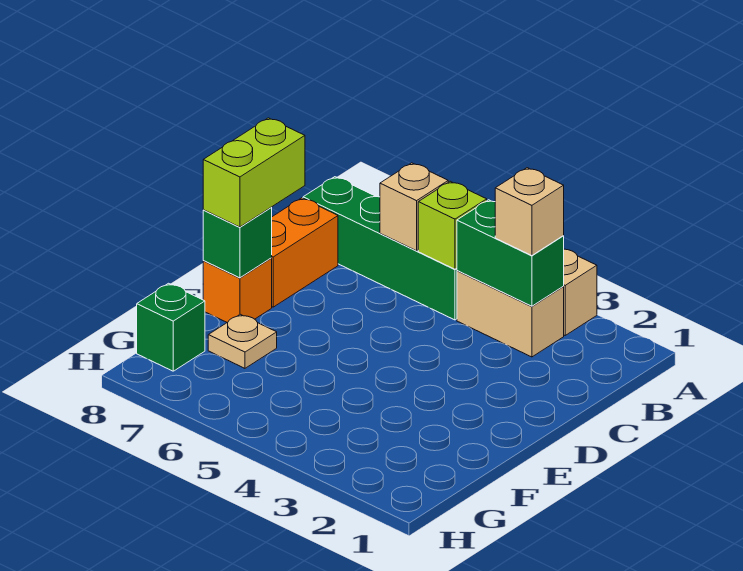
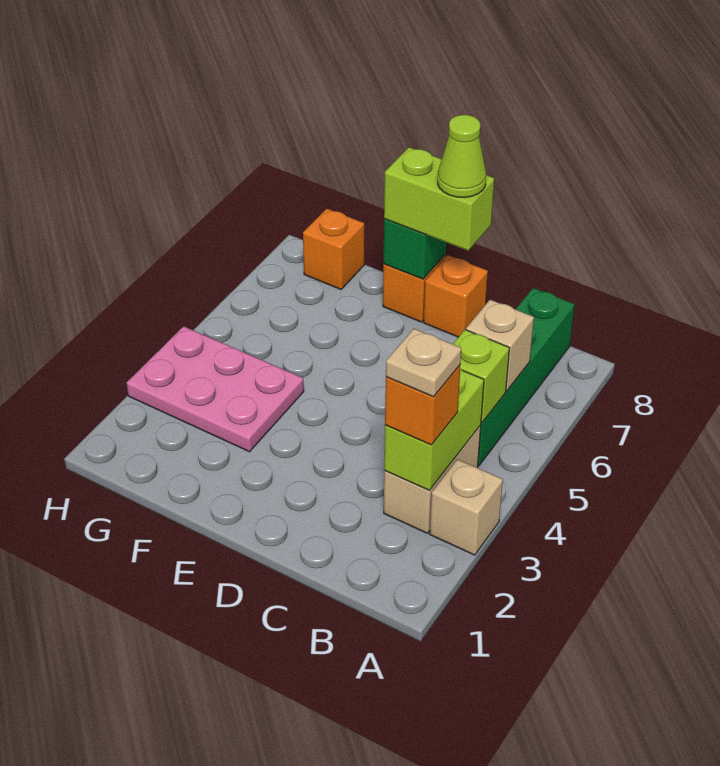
green 1x2 brick [457,200,564,306] -> lime 1x2 brick [384,369,484,490]
tan 1x1 brick [495,168,564,256] -> orange 1x1 brick [385,365,460,445]
orange 1x2 brick [272,198,338,307] -> orange 1x1 brick [424,255,488,337]
none -> lime 1x1 cone [438,115,486,197]
none -> pink 2x3 plate [127,326,304,452]
tan 1x1 plate [208,314,277,368] -> tan 1x1 plate moved to [386,329,461,397]
green 1x1 brick [137,283,205,371] -> orange 1x1 brick [303,209,364,289]

